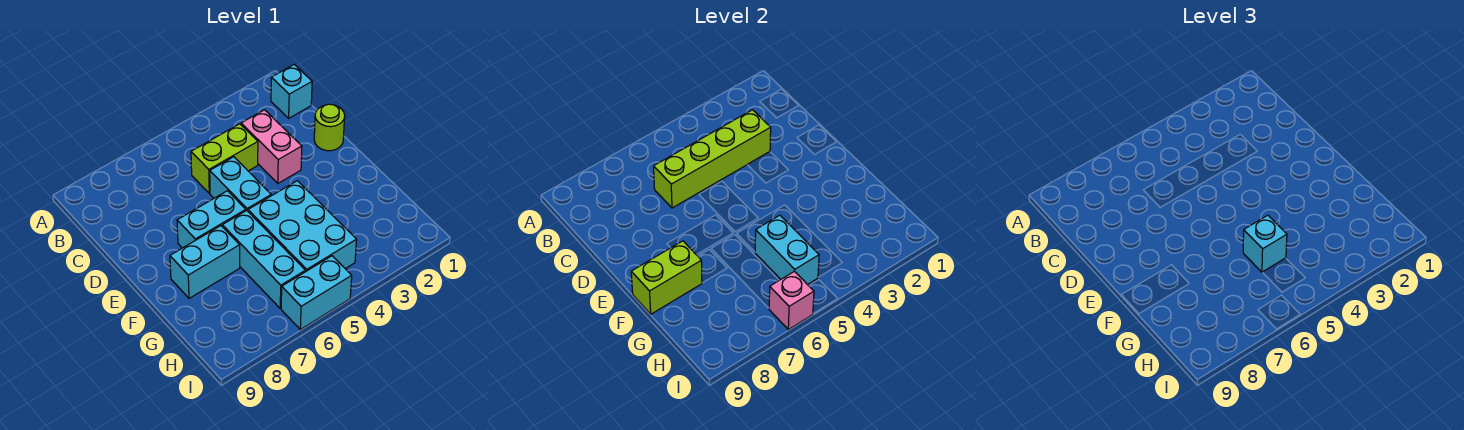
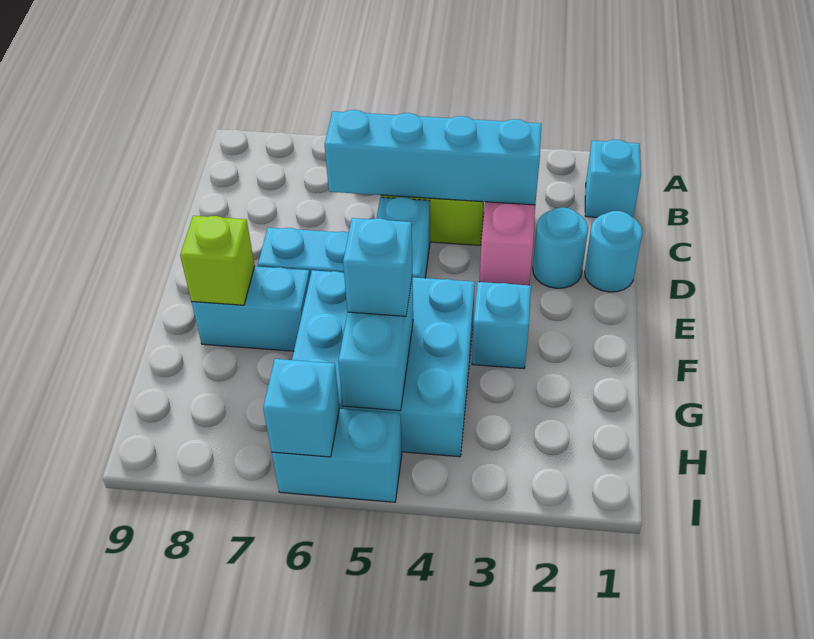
lime 1x4 brick [654,110,771,208] -> cyan 1x4 brick [325,110,542,205]
lime 1x1 round brick [314,104,345,151] -> cyan 1x1 round brick [585,211,643,292]
none -> cyan 1x1 round brick [533,207,588,288]
none -> cyan 1x1 brick [472,282,531,369]
lime 1x2 brick [631,241,702,314] -> lime 1x1 brick [180,216,255,305]
pink 1x1 brick [769,271,814,329] -> cyan 1x1 brick [263,359,340,457]

